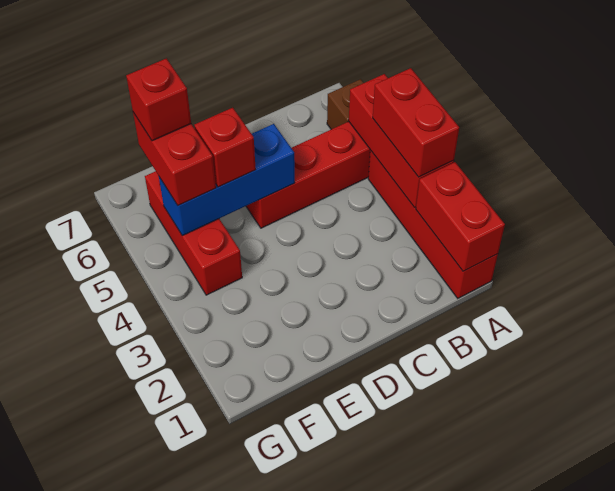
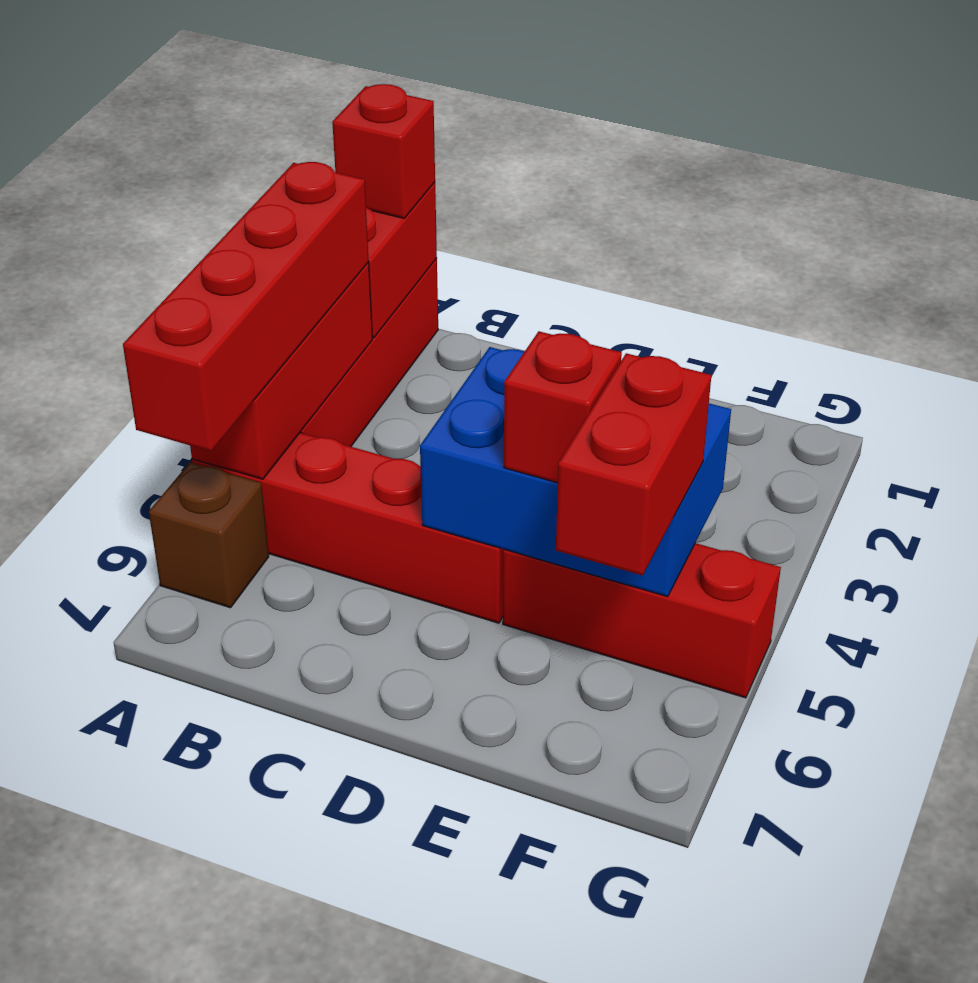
red 1x2 brick [373,68,459,177] -> red 1x4 brick [123,162,369,451]
blue 1x3 brick [159,124,295,236] -> blue 2x3 brick [420,347,731,597]
red 1x3 brick [145,171,242,295] -> red 1x3 brick turned to [503,543,781,698]
red 1x1 brick [126,58,191,141] -> red 1x1 brick moved to [332,84,435,218]

